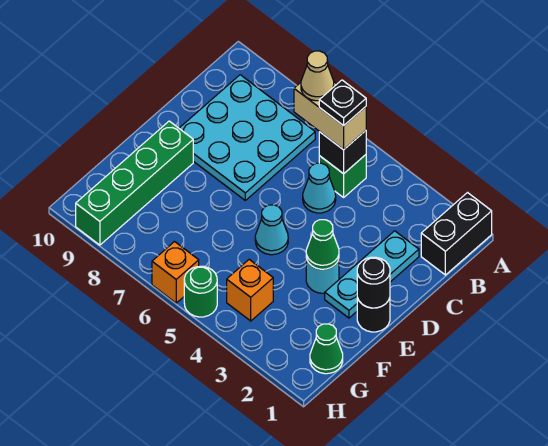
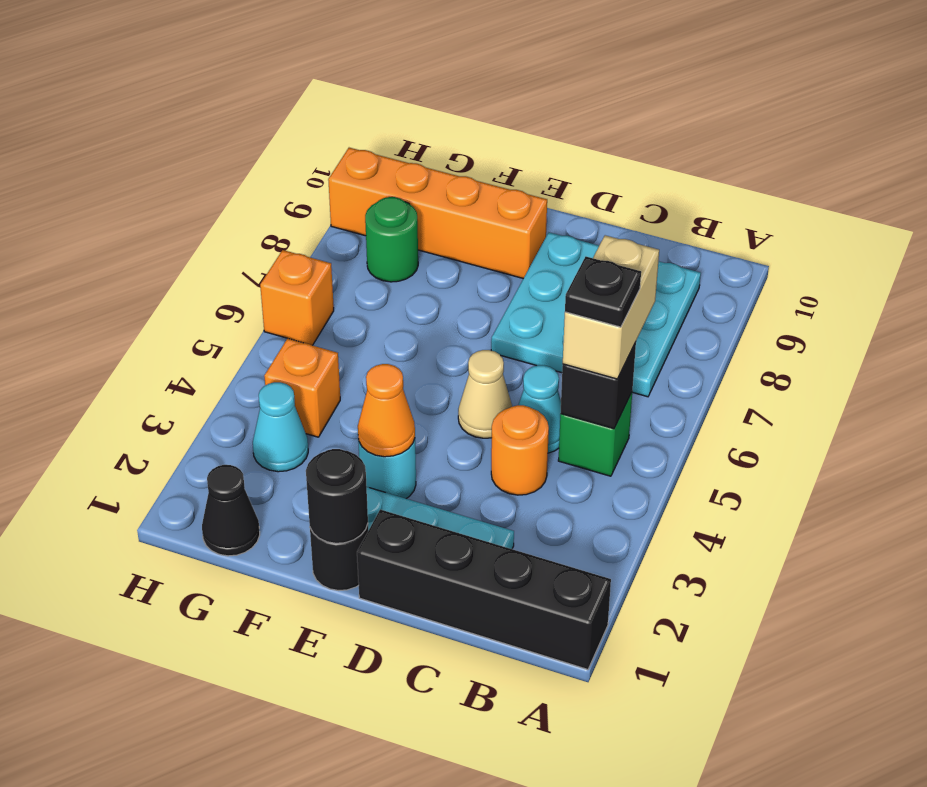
black 1x2 brick [421,193,492,275] -> black 1x4 brick [357,509,611,670]
tan 1x1 cone [301,51,334,101] -> tan 1x1 cone moved to [458,350,512,438]
none -> orange 1x1 round brick [491,405,549,495]
green 1x1 cone [306,220,339,269] -> orange 1x1 cone [358,364,415,457]
cyan 1x1 cone [255,205,288,255] -> cyan 1x1 cone moved to [253,382,308,472]
green 1x4 brick [76,121,193,245] -> orange 1x4 brick [328,148,547,279]
green 1x1 cone [310,324,343,374] -> black 1x1 cone [202,465,260,556]
green 1x1 round brick [184,266,217,317] -> green 1x1 round brick moved to [365,197,418,282]

